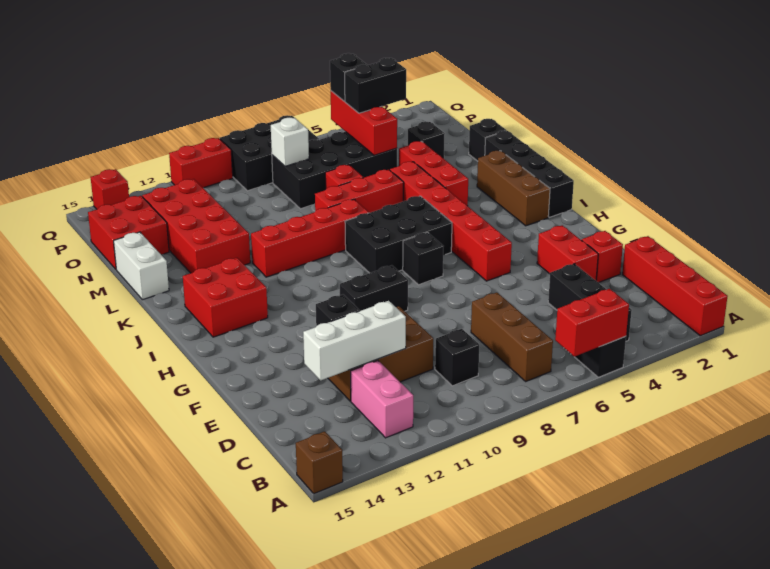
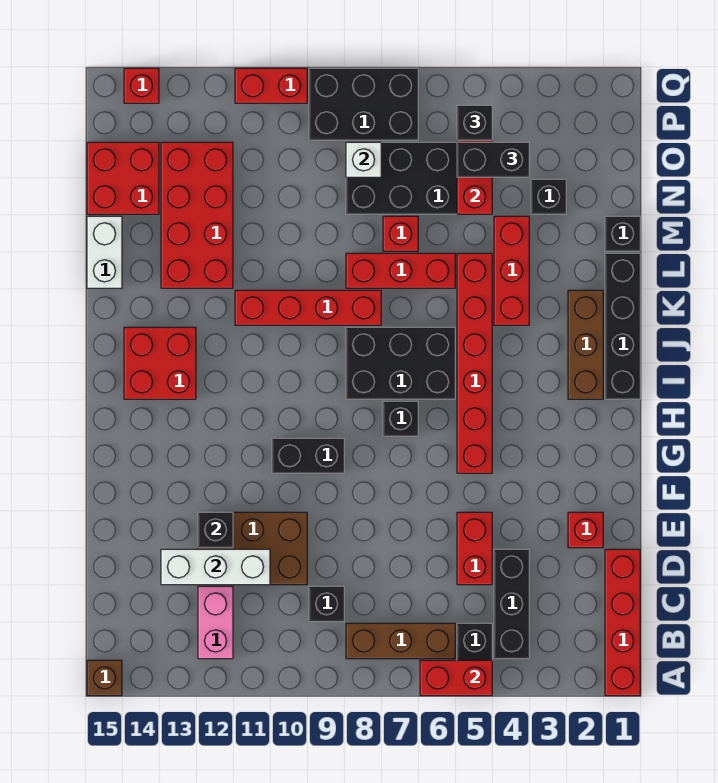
brown 1x3 brick [471,293,553,381] -> brown 1x3 brick turned to [346,623,455,659]
red 1x2 brick [537,225,598,281] -> red 1x2 brick moved to [457,512,492,585]

